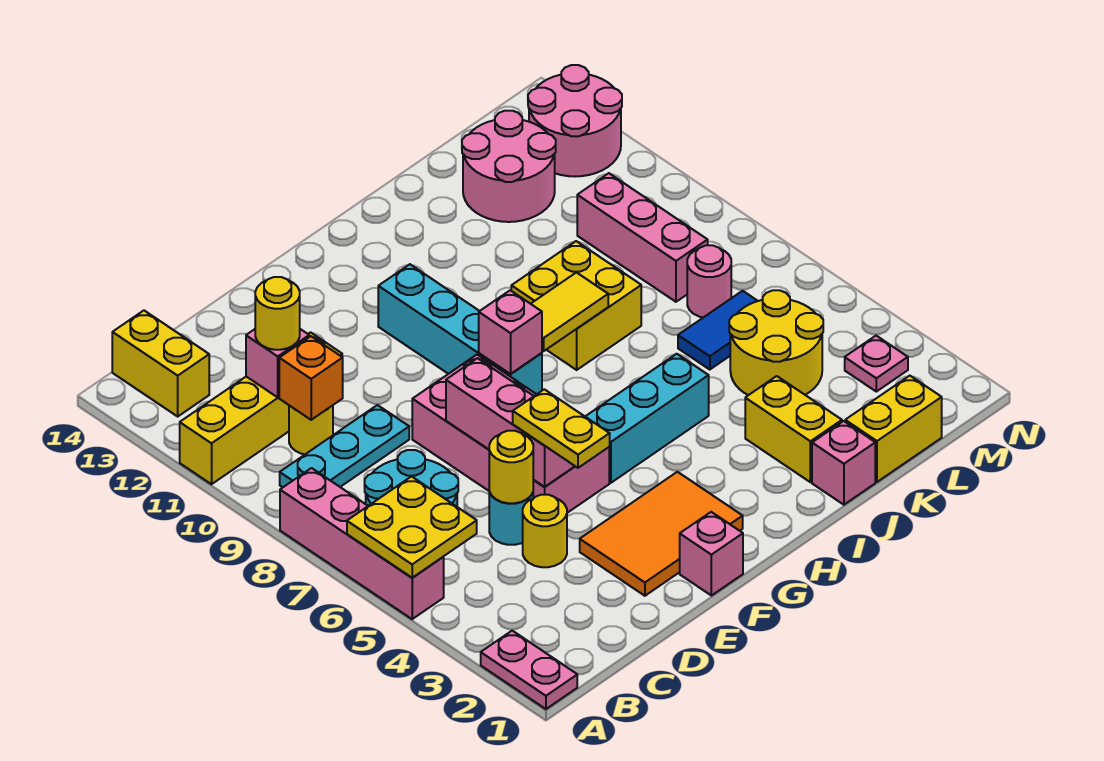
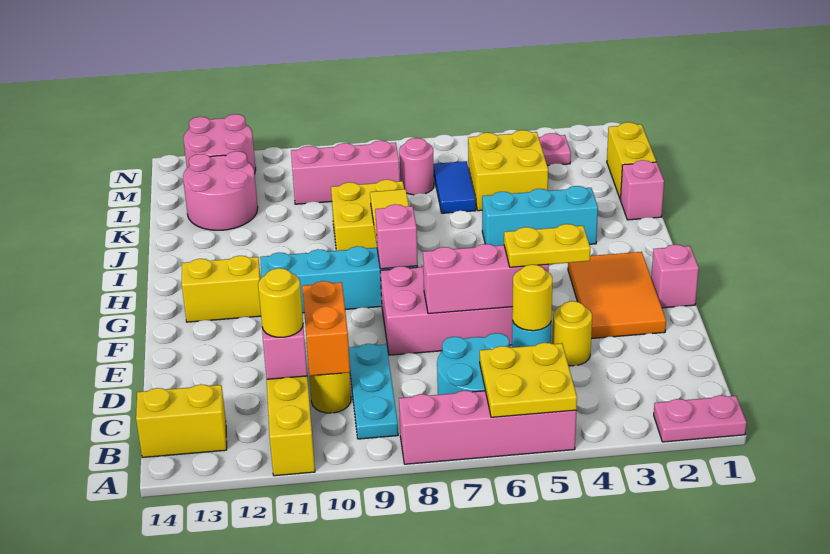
orange 1x1 brick [279,336,343,420] -> orange 1x2 brick [302,281,350,376]
cyan 1x3 brick [585,354,709,483] -> cyan 1x3 brick turned to [482,186,598,246]
yellow 1x2 brick [745,376,842,482] -> yellow 1x2 brick moved to [182,256,261,322]
yellow 2x2 round brick [729,290,823,395] -> yellow 2x2 brick [468,130,548,211]

